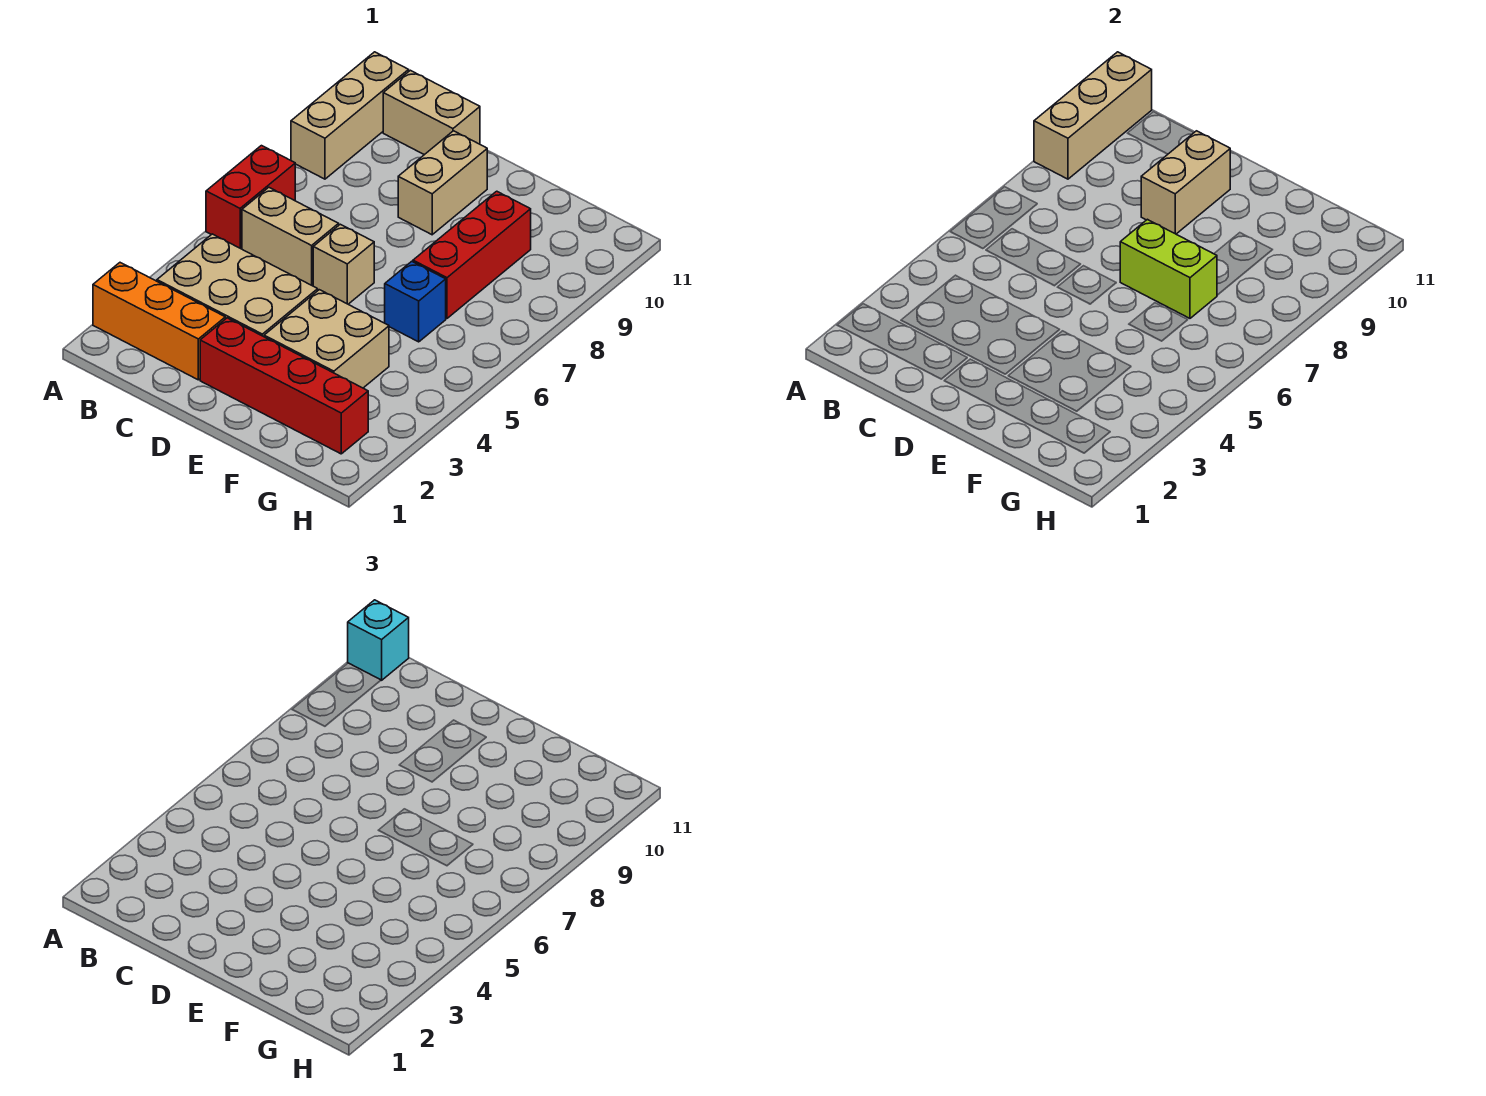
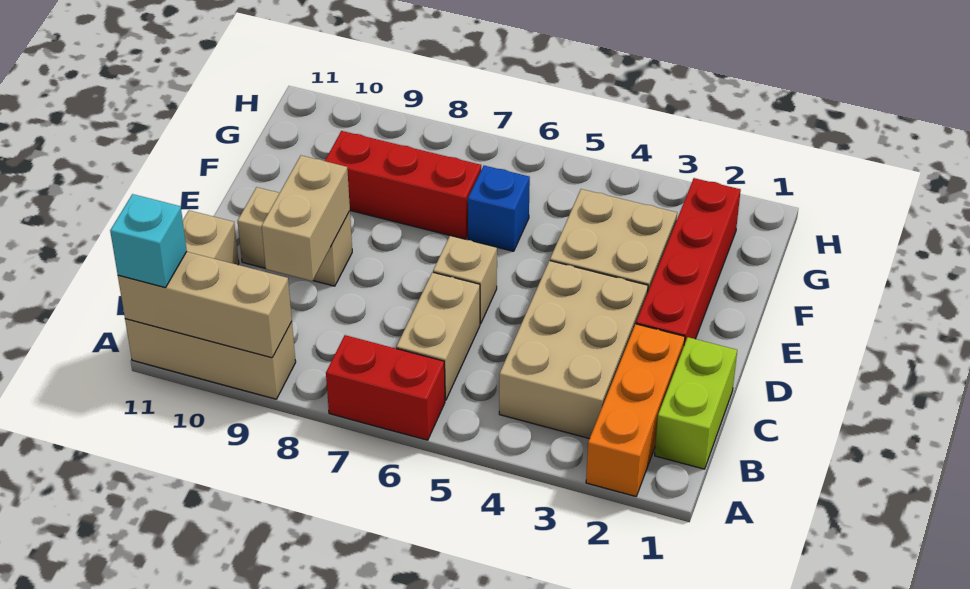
tan 1x2 brick [1141,131,1230,234] -> tan 1x2 brick turned to [262,155,350,281]
lime 1x2 brick [1120,219,1217,318] -> lime 1x2 brick moved to [655,337,737,469]

